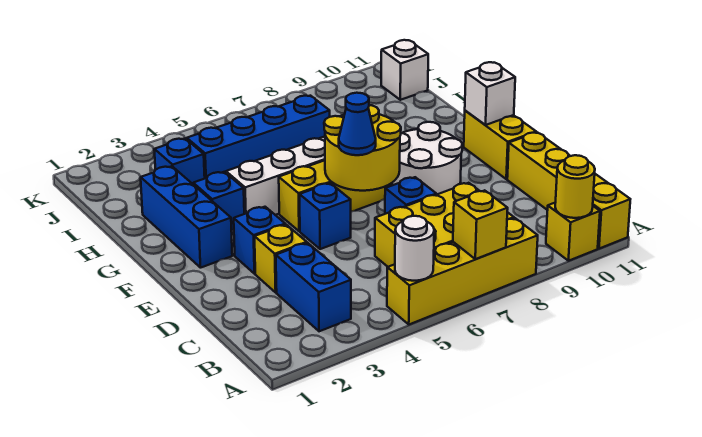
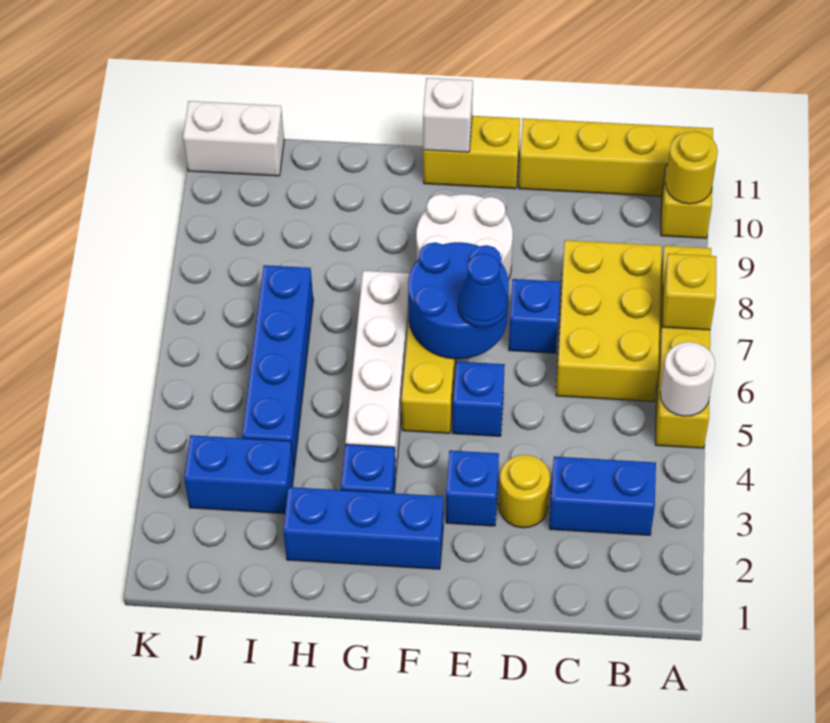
yellow 1x1 brick [255,225,307,292] -> yellow 1x1 round brick [499,455,550,528]
yellow 2x2 round brick [324,105,401,191] -> blue 2x2 round brick [408,242,509,359]
blue 1x1 brick [154,139,205,184] -> blue 1x2 brick [184,435,294,514]
white 1x1 brick [381,40,428,100] -> white 1x2 brick [183,101,284,176]

